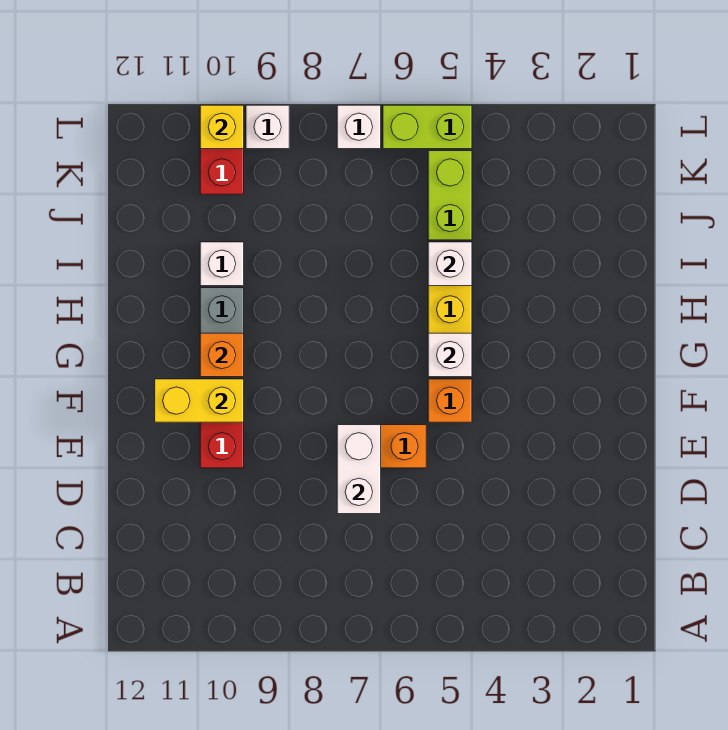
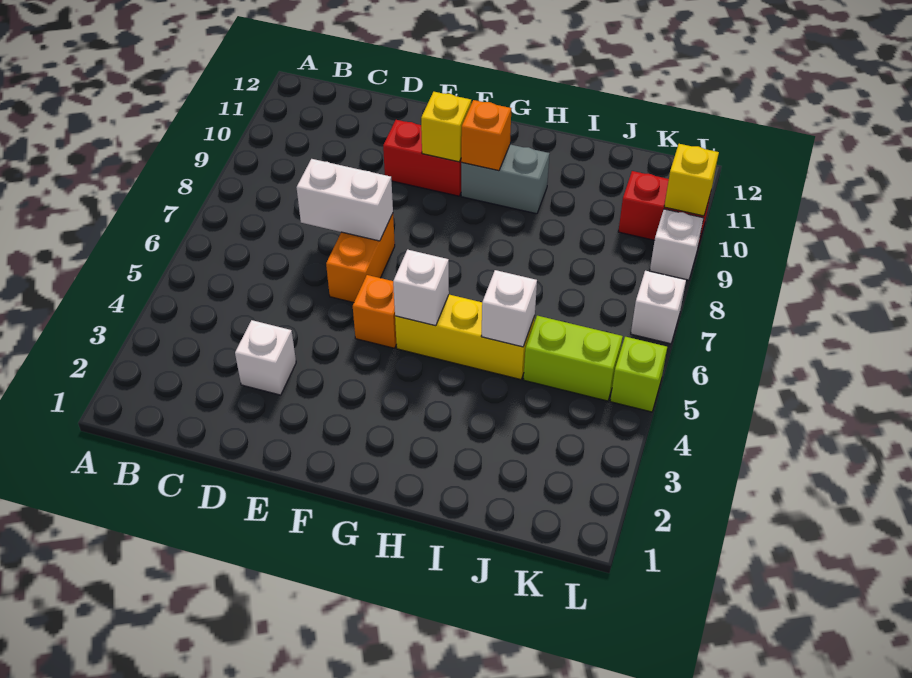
yellow 1x2 brick [155,379,244,422] -> yellow 1x1 brick [421,92,471,162]
white 1x1 brick [200,242,244,286] -> white 1x1 brick moved to [235,320,296,395]
lime 1x2 brick [383,105,472,149] -> lime 1x1 brick [610,337,667,412]

